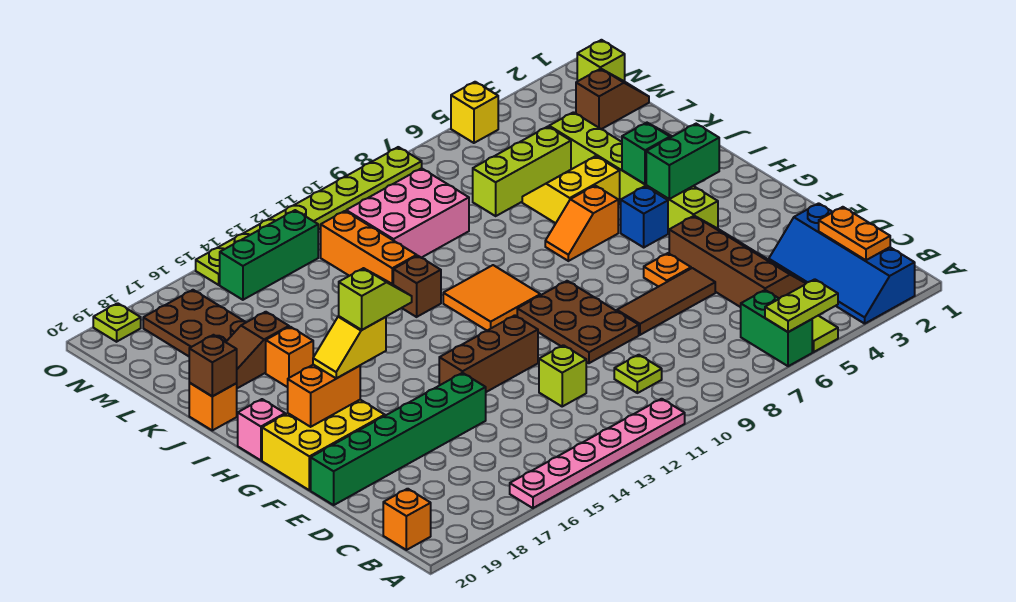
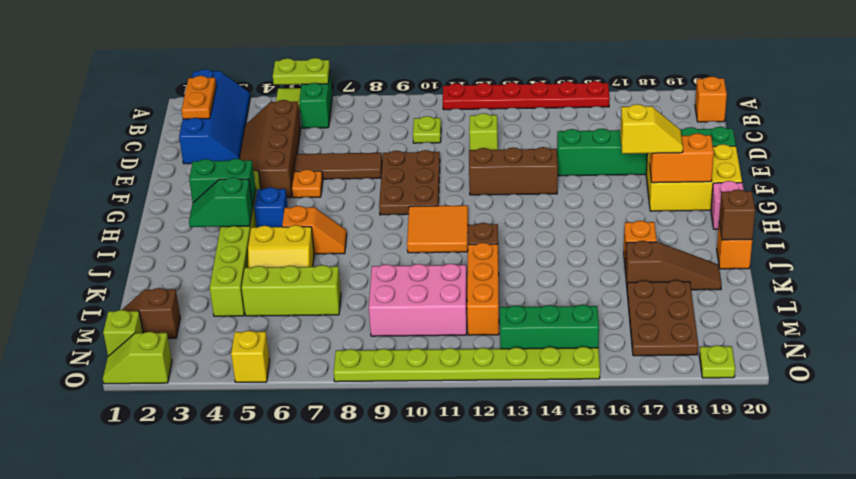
pink 1x6 plate [510,399,685,508] -> red 1x6 plate [443,81,610,110]
lime 1x2 slope [339,268,412,330] -> lime 1x2 slope moved to [103,332,172,384]

